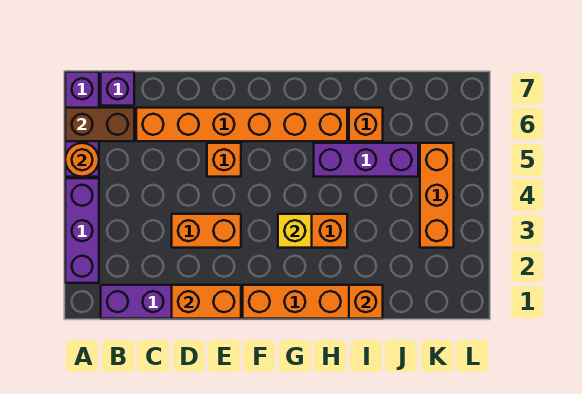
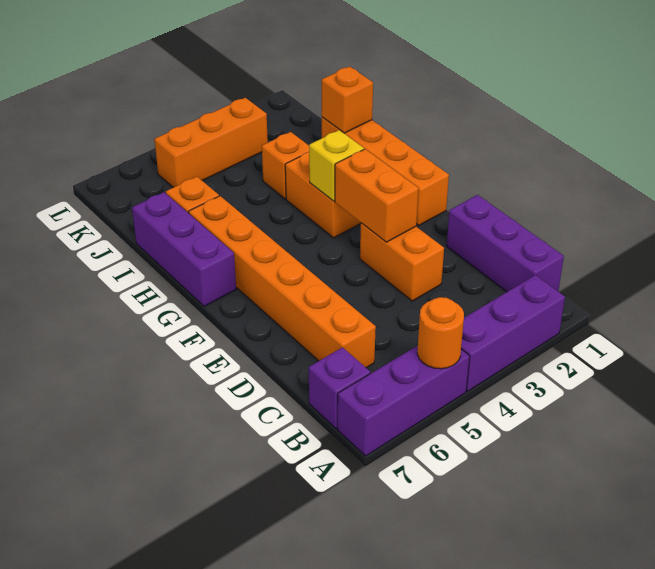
brown 1x2 brick [65,108,134,141] -> none
orange 1x2 brick [172,285,241,319] -> orange 1x2 brick moved to [335,149,418,242]
orange 1x1 brick [207,143,241,177] -> orange 1x1 brick moved to [262,132,309,199]
purple 1x3 brick [314,143,418,177] -> purple 1x3 brick moved to [132,192,236,306]

